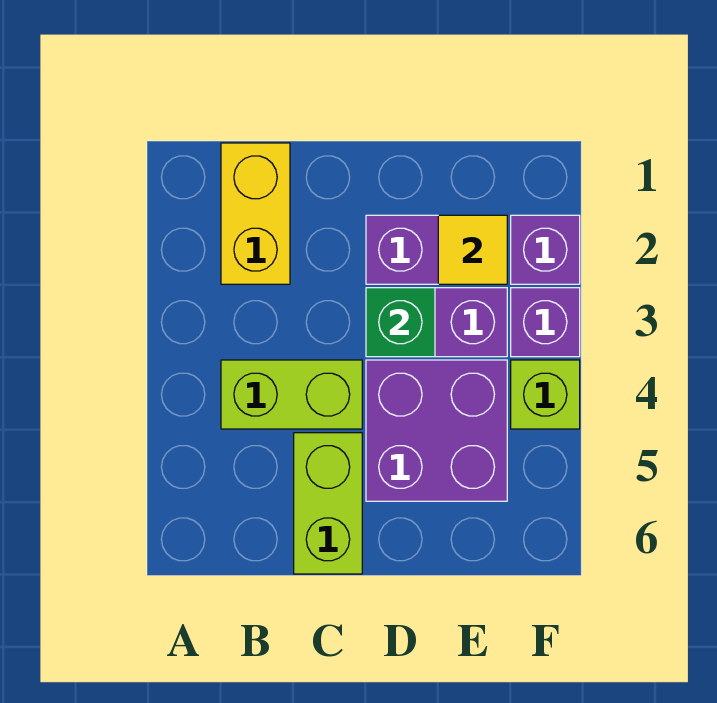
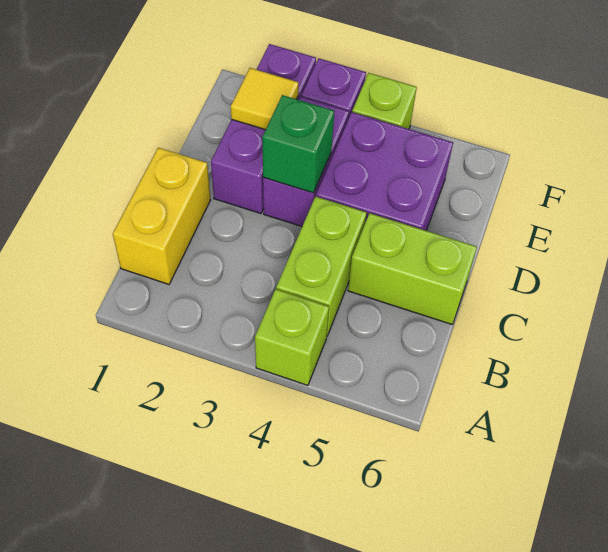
none -> lime 1x1 brick [255,289,329,385]
yellow 1x2 brick [221,143,290,284] -> yellow 1x2 brick turned to [113,148,210,284]

